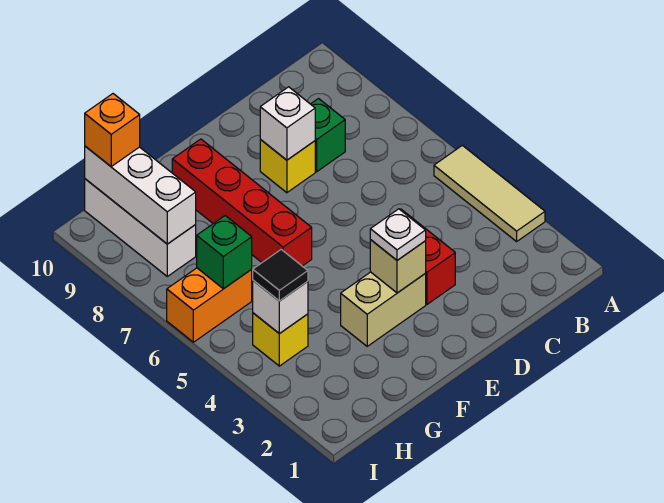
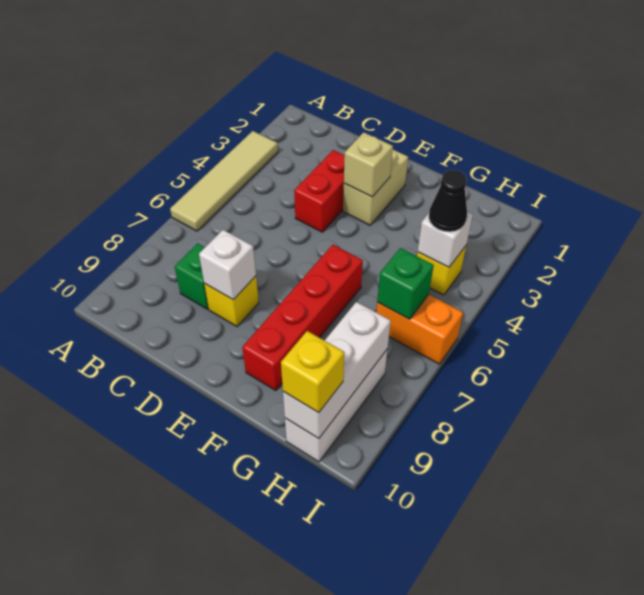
tan 1x3 tile [434,145,545,241] -> tan 1x4 tile [170,131,278,231]
tan 1x2 brick [341,272,426,346] -> tan 1x2 brick turned to [343,150,408,225]
white 1x1 plate [370,209,426,260] -> none
black 1x1 tile [253,250,308,301] -> black 1x1 cone [429,170,467,232]
orange 1x1 brick [85,94,140,166] -> yellow 1x1 brick [281,331,344,413]

